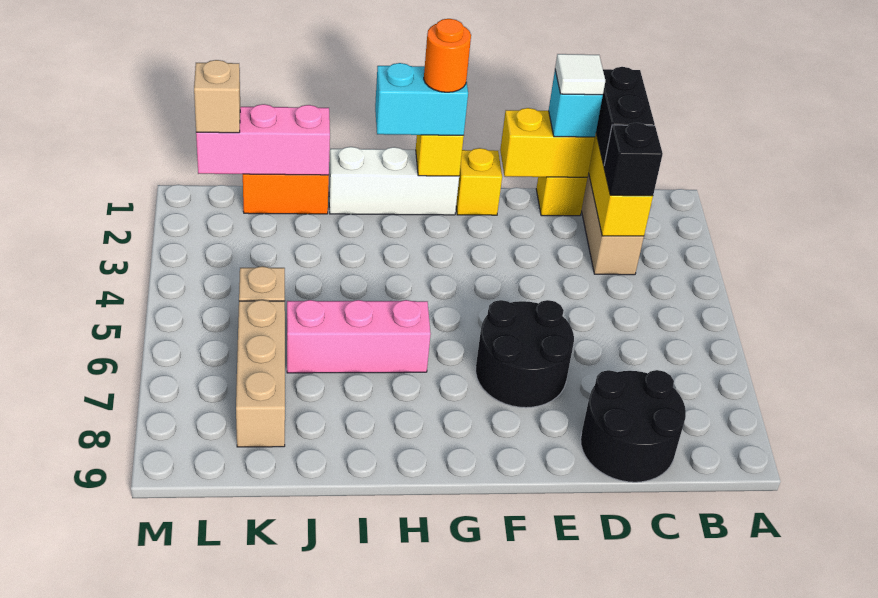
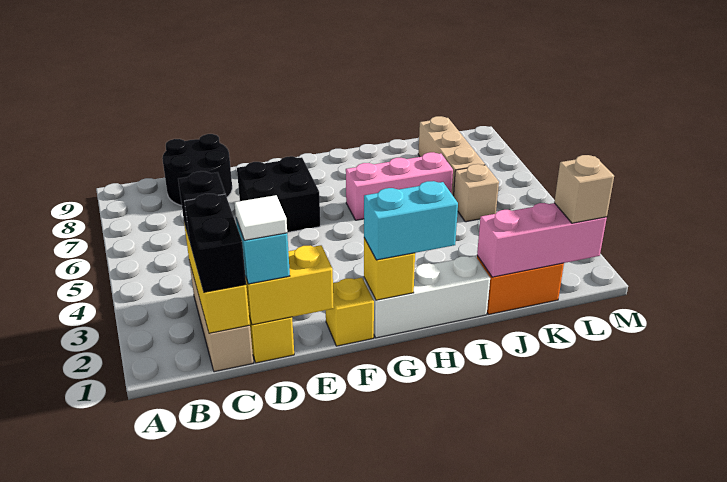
black 2x2 round brick [476,300,574,408] -> black 2x2 brick [237,156,320,232]
orange 1x1 round brick [424,19,471,92] -> none

